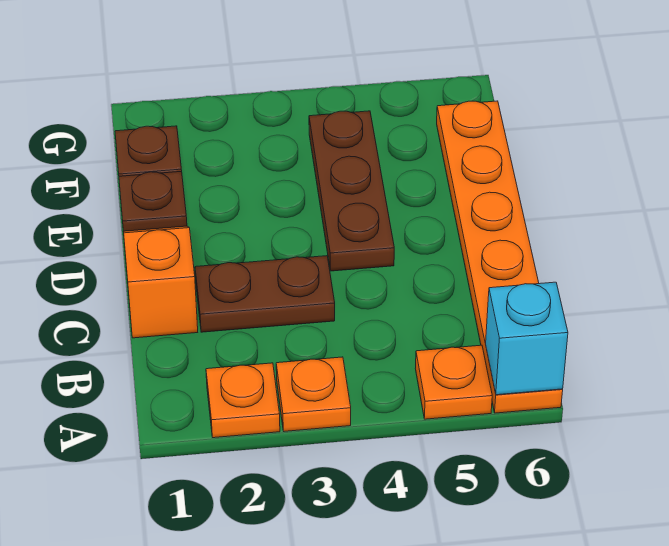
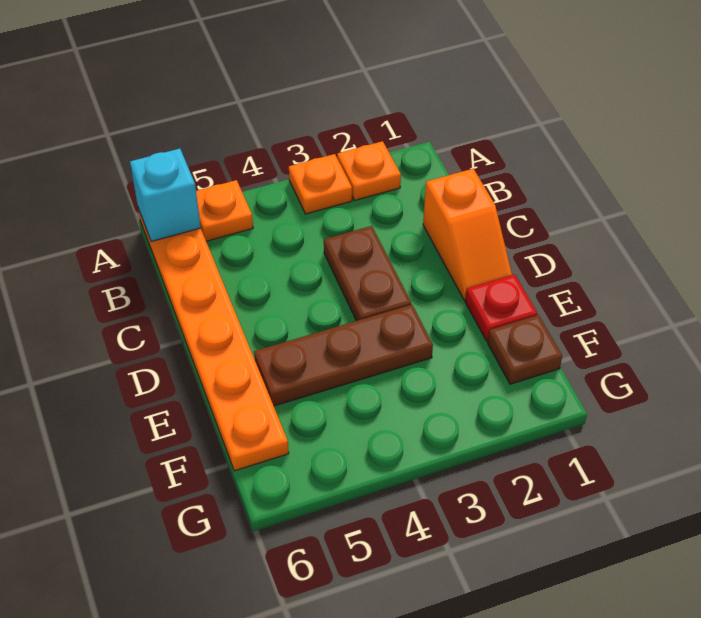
brown 1x2 plate [195,256,335,332] -> brown 1x2 plate turned to [324,226,411,321]
brown 1x3 plate [309,111,394,271] -> brown 1x3 plate turned to [254,305,433,406]
brown 1x1 plate [119,171,187,231] -> red 1x1 plate [465,274,537,341]

